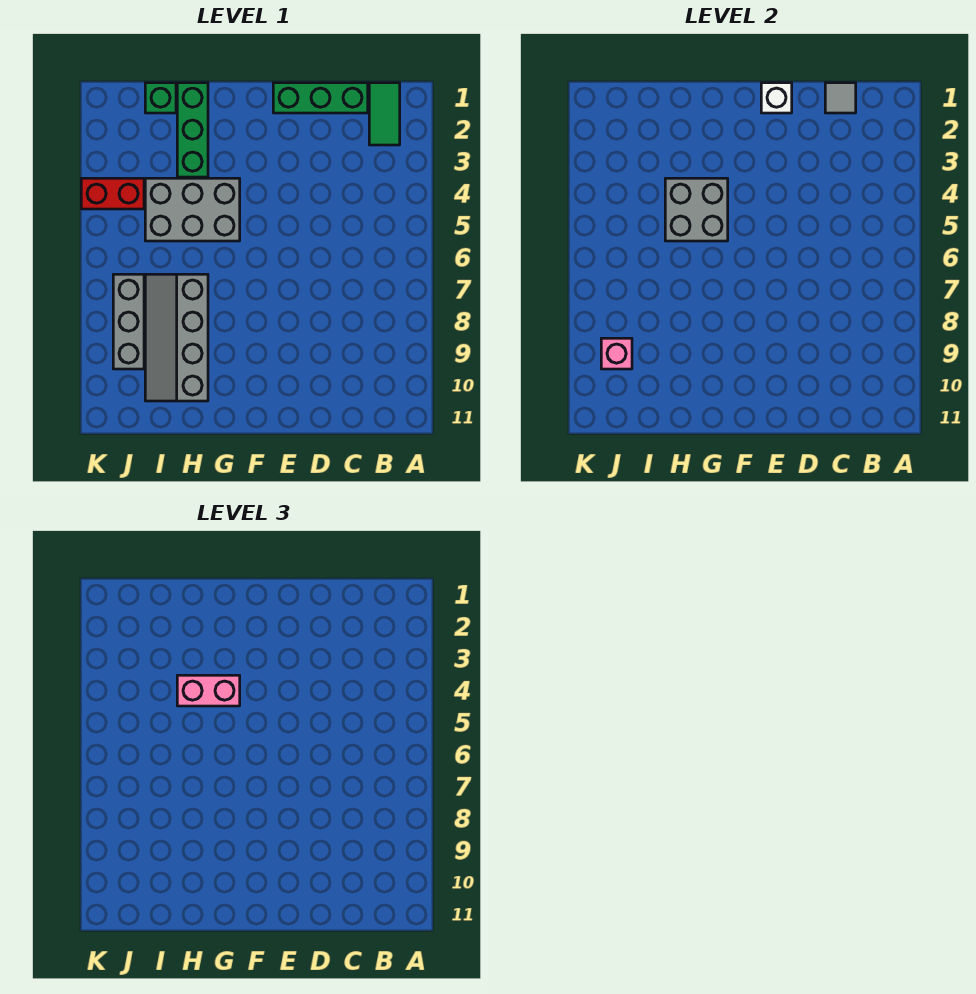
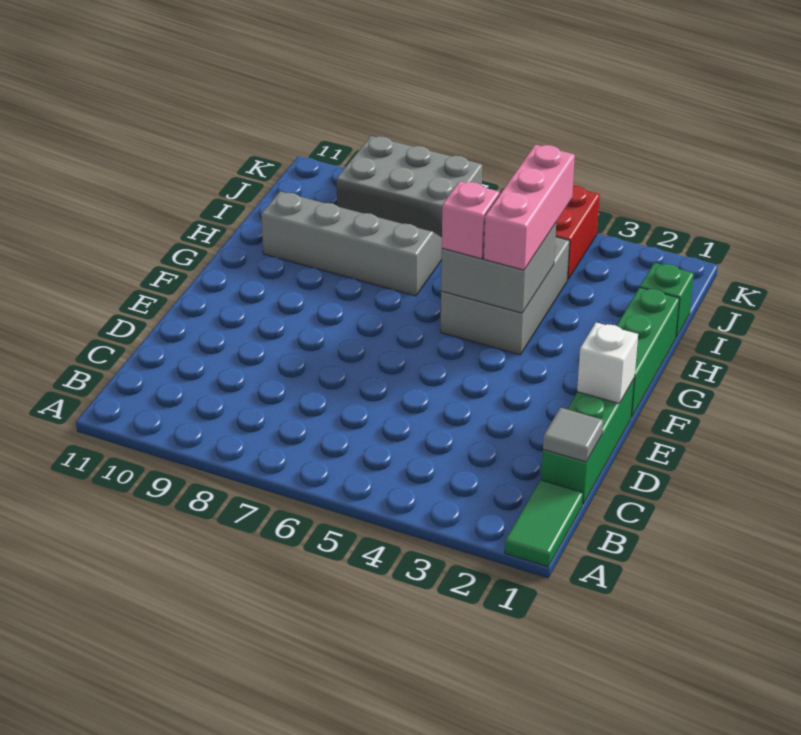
green 1x2 tile [369,83,400,145] -> green 1x2 tile turned to [505,480,583,567]
pink 1x2 brick [177,675,240,706] -> pink 1x3 brick [484,145,575,270]
green 1x3 brick [177,83,208,177] -> green 1x3 brick turned to [617,287,680,418]
grey 1x3 brick [113,274,144,369] -> grey 2x3 brick [337,136,482,237]
pink 1x1 brick [601,338,632,369] -> pink 1x1 brick moved to [442,181,500,259]

